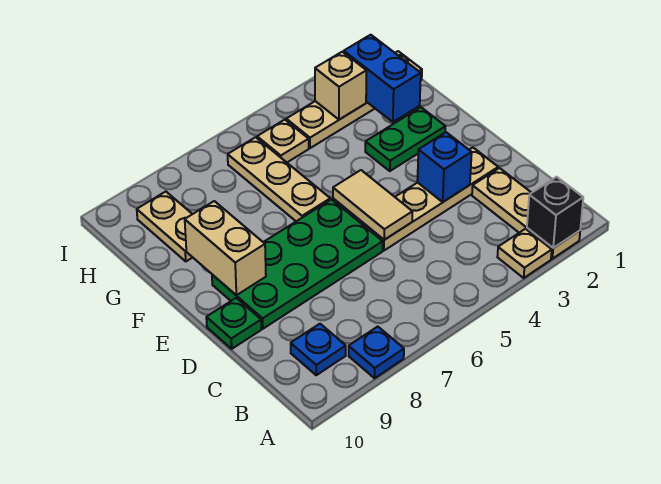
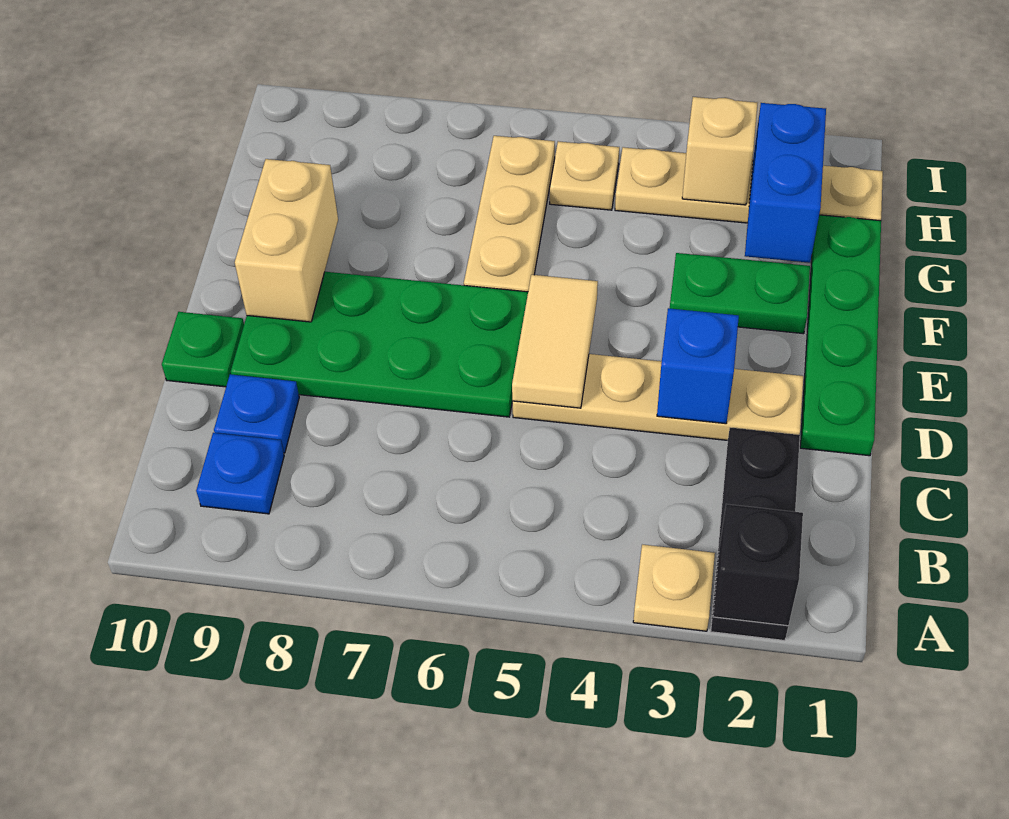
tan 1x3 plate [472,168,580,259] -> black 1x3 plate [711,428,800,641]
blue 1x1 plate [349,327,404,378] -> blue 1x1 plate moved to [214,374,299,453]
none -> green 1x4 plate [800,215,881,456]
tan 1x2 plate [137,192,192,261] -> none

